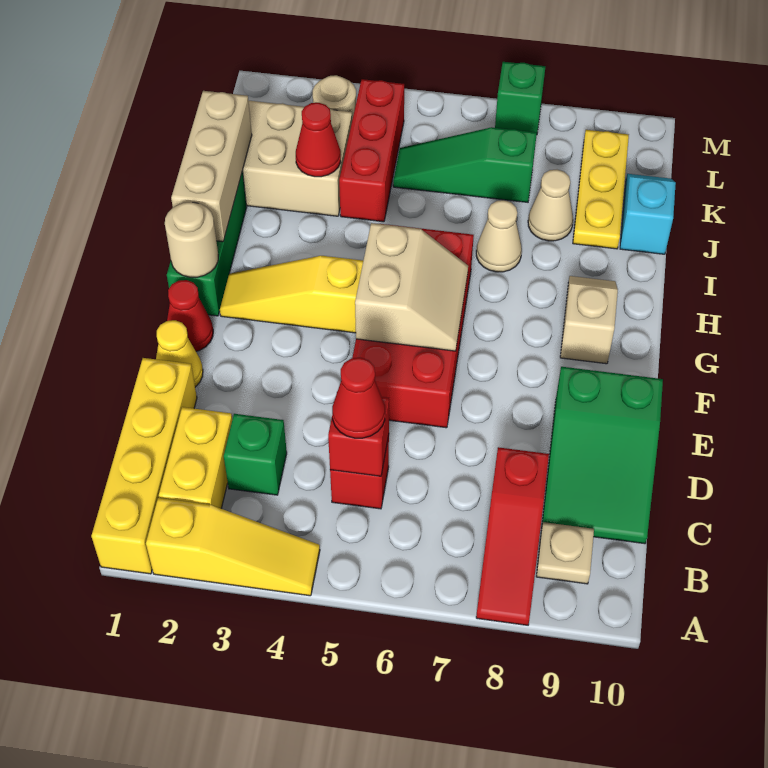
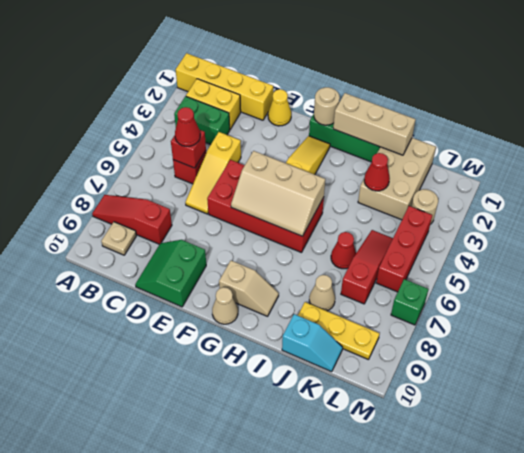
yellow 1x3 slope [146,498,320,596] -> yellow 1x3 slope moved to [185,132,241,214]
green 1x1 brick [224,414,287,495] -> green 1x2 brick [174,96,230,145]
green 2x3 slope [542,367,663,544] -> green 2x2 slope [135,240,206,307]
red 1x1 cone [167,280,213,351] -> red 1x1 cone moved to [331,232,356,269]
tan 2x2 slope [355,223,468,351] -> tan 2x3 slope [231,151,325,236]
tan 1x1 cone [476,200,522,272] -> tan 1x1 cone moved to [212,287,238,324]
red 1x3 brick [339,79,404,222] -> red 1x3 brick turned to [376,206,432,292]
green 1x3 slope [393,127,537,202] -> red 1x3 slope [341,230,393,304]

